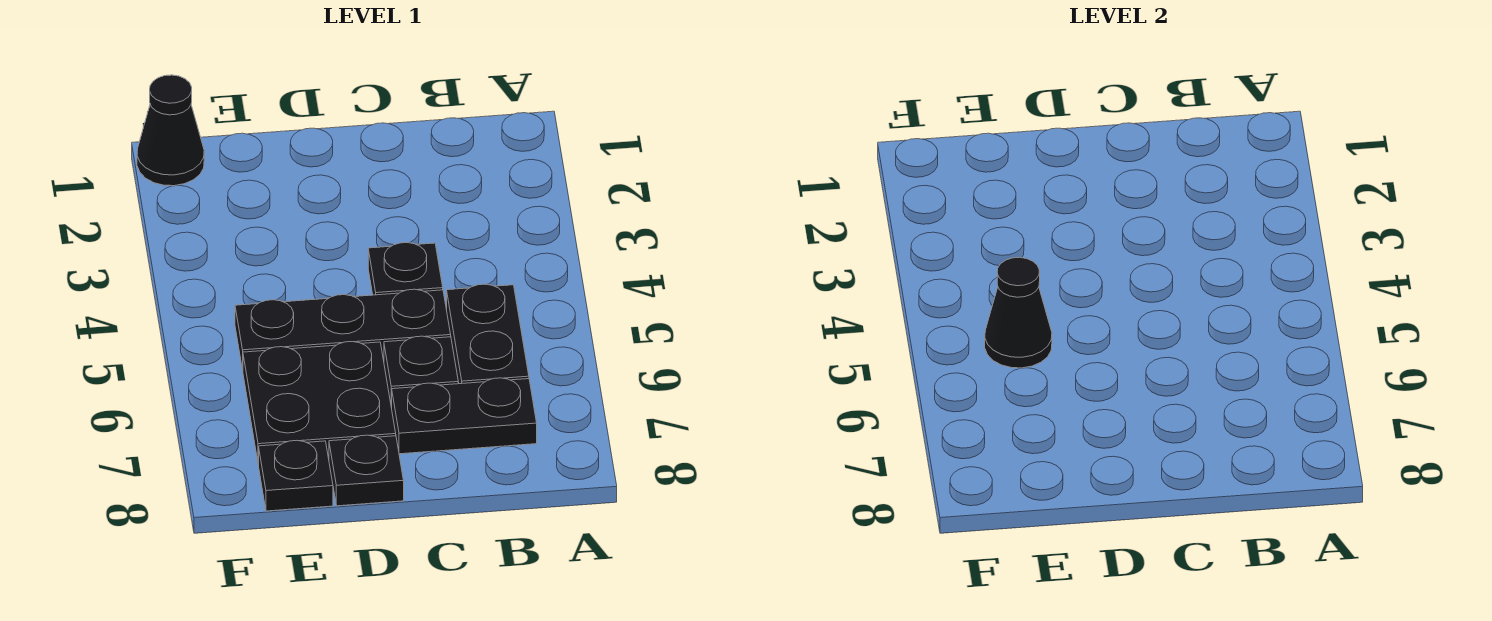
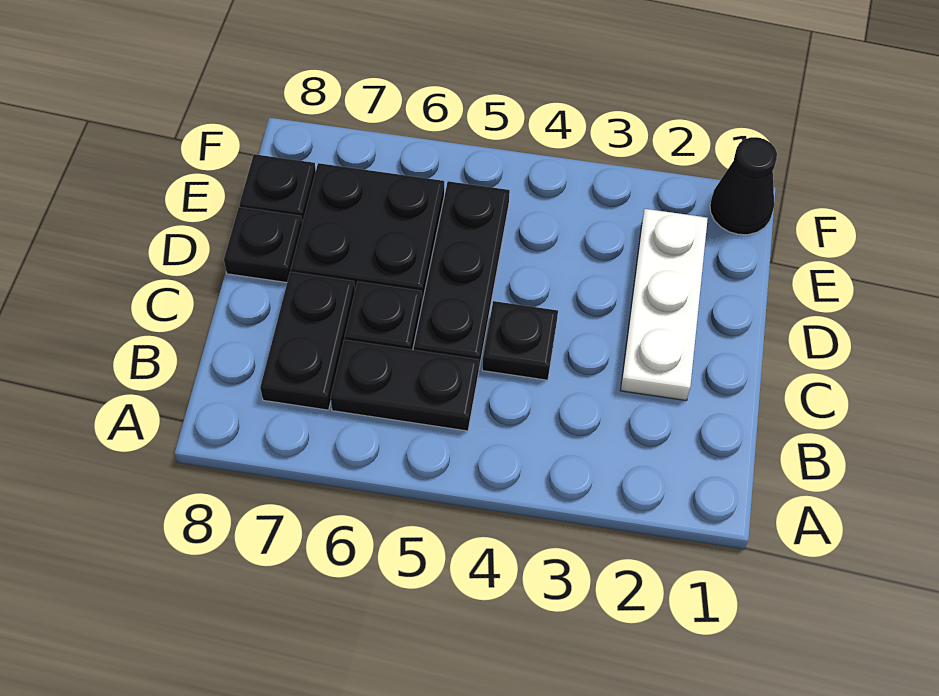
none -> white 1x3 plate [620,209,708,400]
black 1x1 cone [985,257,1052,368] -> none

